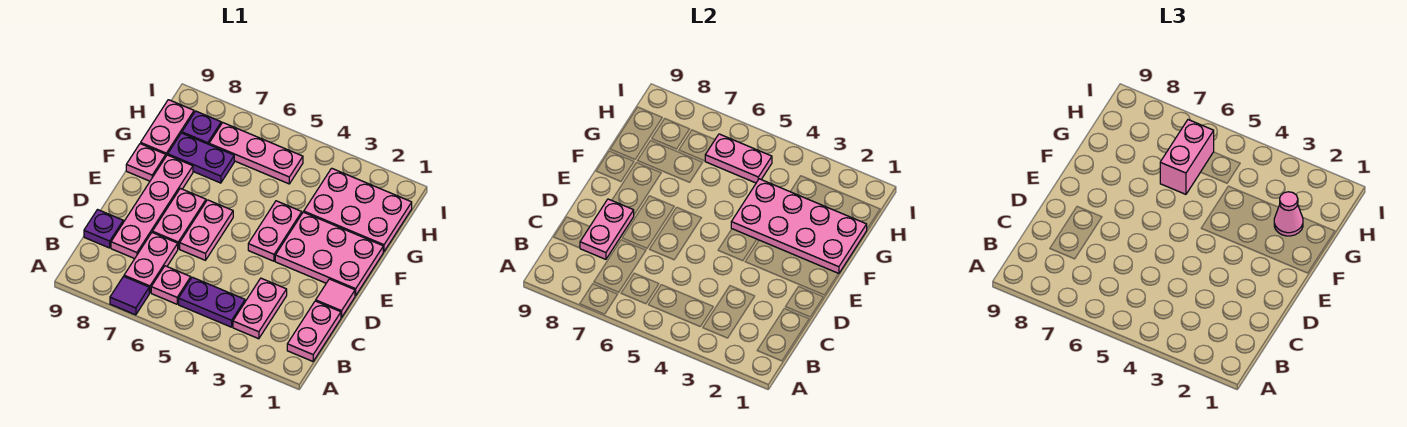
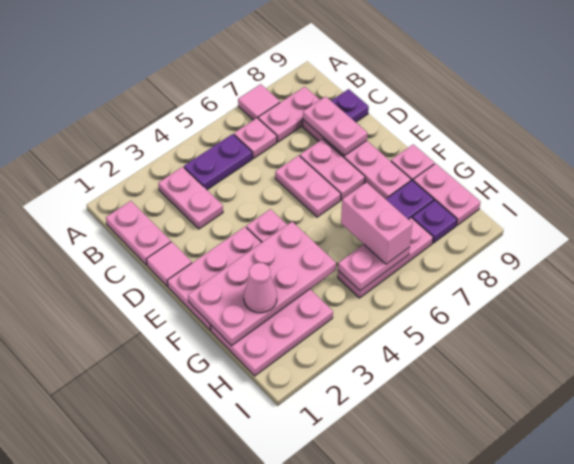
purple 1x1 tile [110,276,149,315] -> pink 1x1 tile [238,84,280,120]
pink 1x2 plate [124,233,178,293] -> pink 1x2 plate turned to [258,87,320,142]

